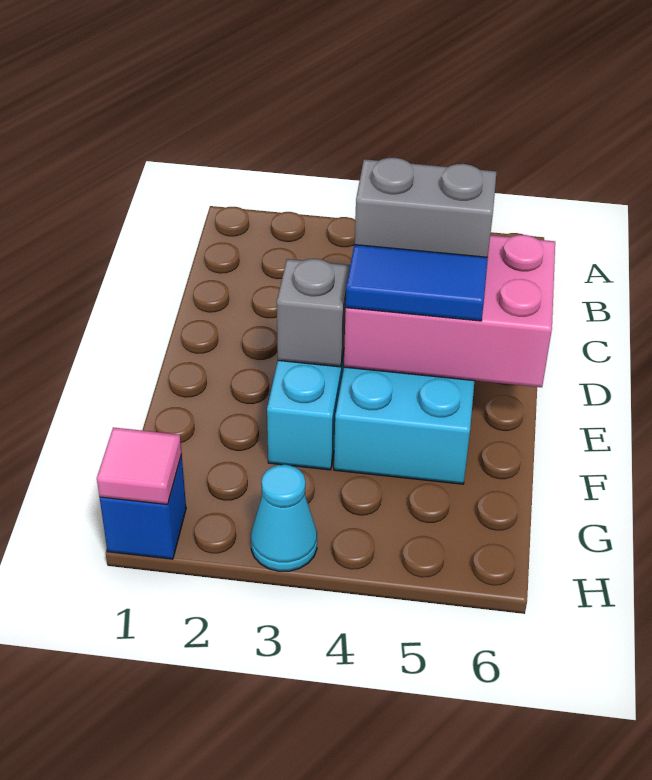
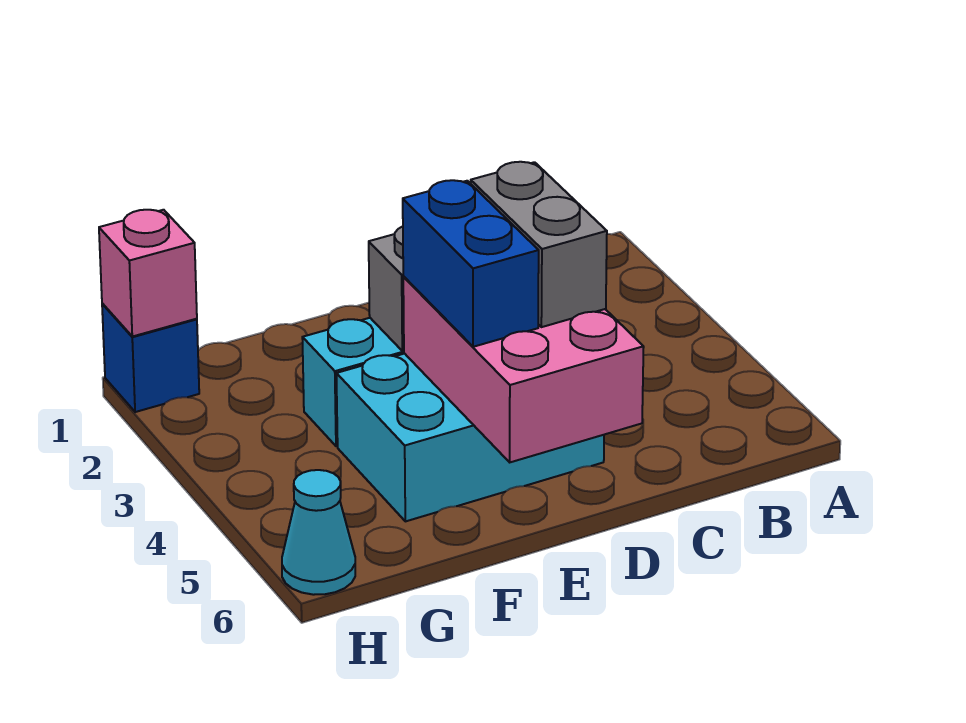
blue 1x2 tile [346,245,488,321] -> blue 1x2 brick [403,180,539,347]
pink 1x1 tile [97,427,182,505] -> pink 1x1 brick [99,210,197,336]
cyan 1x1 cone [251,465,317,571] -> cyan 1x1 cone moved to [282,470,355,595]

